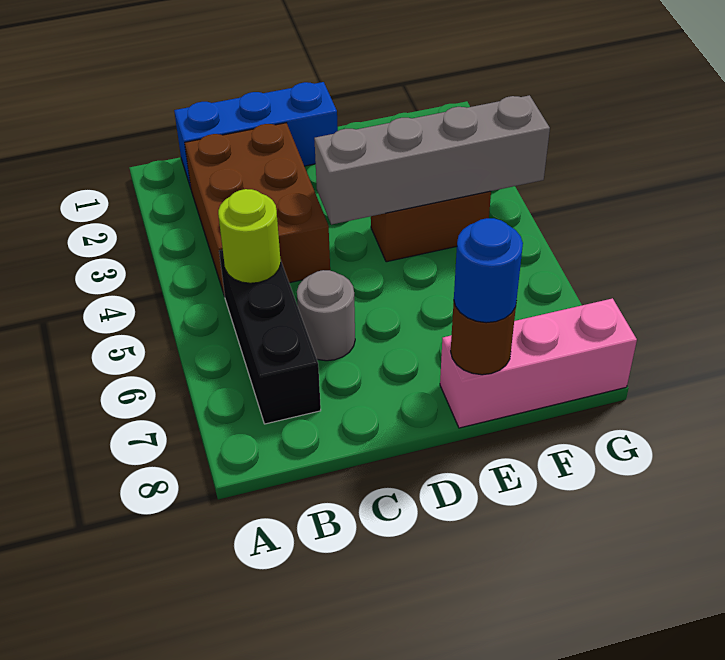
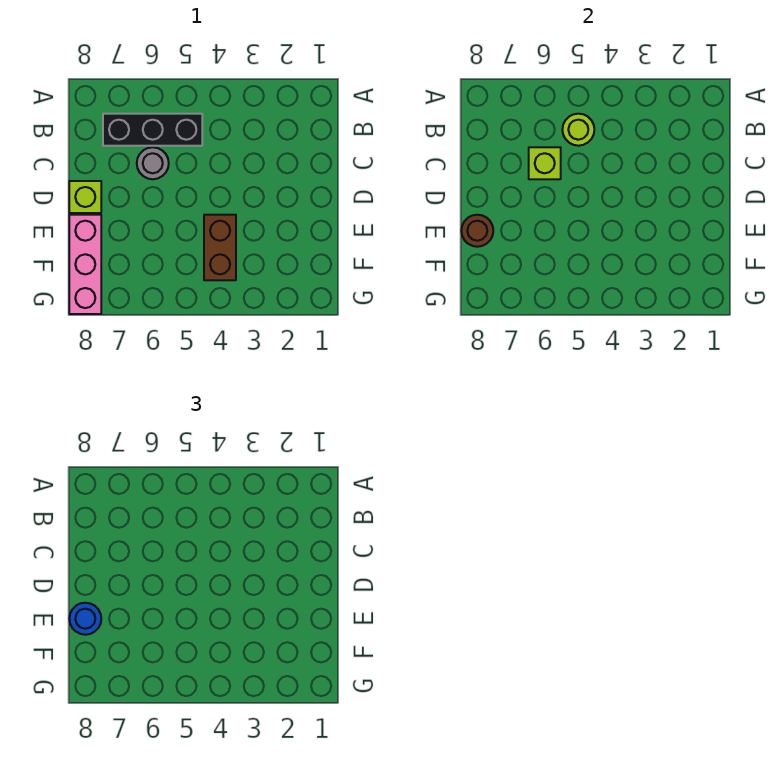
blue 1x3 brick [174,82,338,188] -> none
brown 2x3 brick [185,123,330,296] -> none
none -> lime 1x1 brick [529,147,561,179]
grey 1x4 brick [314,95,550,225] -> none
none -> lime 1x1 brick [69,181,101,213]

